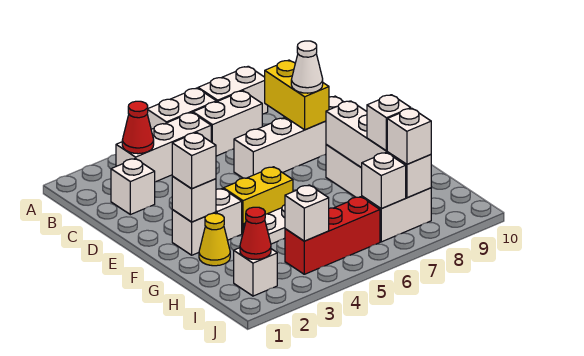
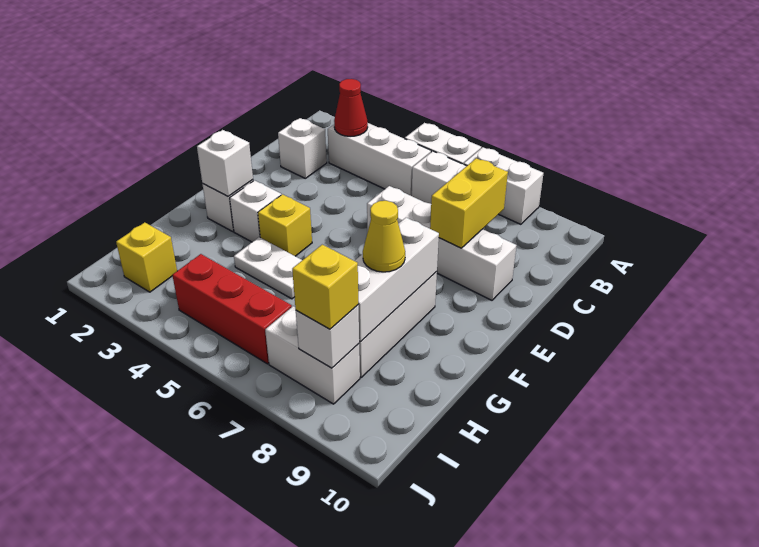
white 1x1 cone [291,41,323,93] -> none
white 1x1 brick [172,133,216,189] -> none
yellow 1x2 brick [224,167,293,233] -> yellow 1x1 brick [258,194,312,256]
yellow 1x1 cone [199,213,230,266] -> yellow 1x1 cone moved to [363,201,405,272]
white 1x1 brick [367,95,411,151] -> none
white 1x1 brick [234,248,277,296] -> yellow 1x1 brick [116,222,177,292]
red 1x1 cone [240,207,271,259] -> none
white 1x1 brick [285,185,329,241] -> none
white 1x1 brick [362,153,406,209] -> none
white 1x1 brick [387,108,431,164] -> yellow 1x1 brick [292,245,358,329]

